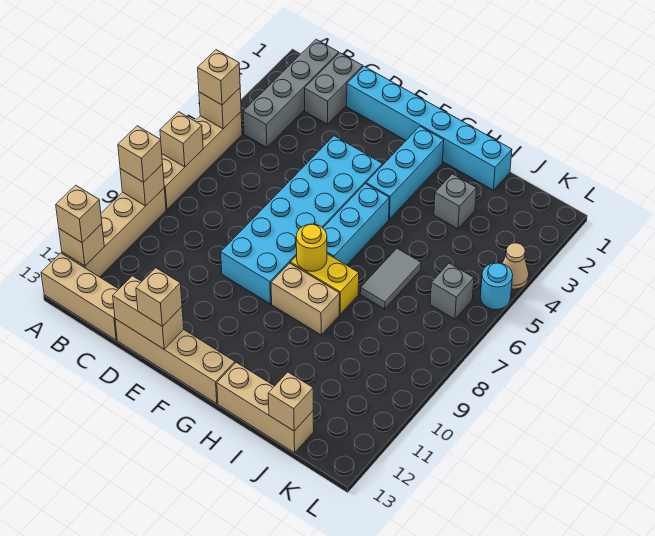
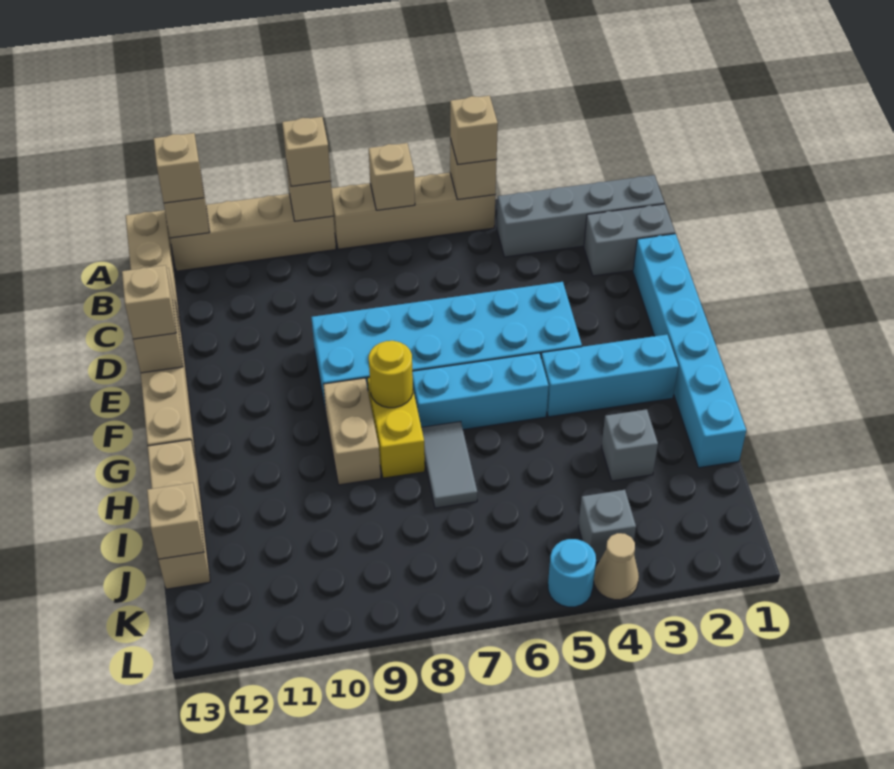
grey 1x2 tile [360,249,421,309] -> grey 1x2 tile turned to [421,422,477,508]
grey 1x1 brick [430,263,474,319] -> grey 1x1 brick moved to [578,490,636,562]

